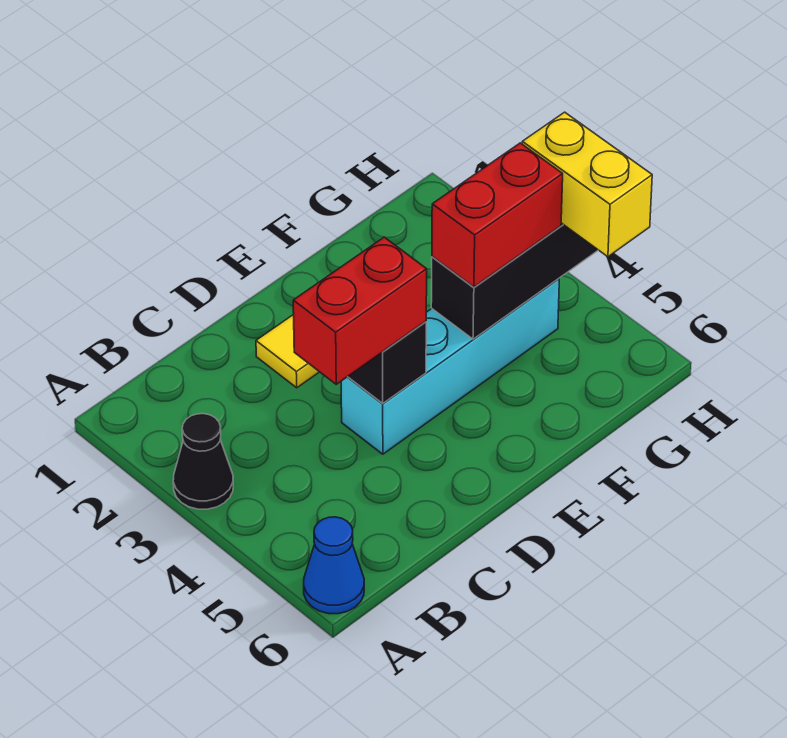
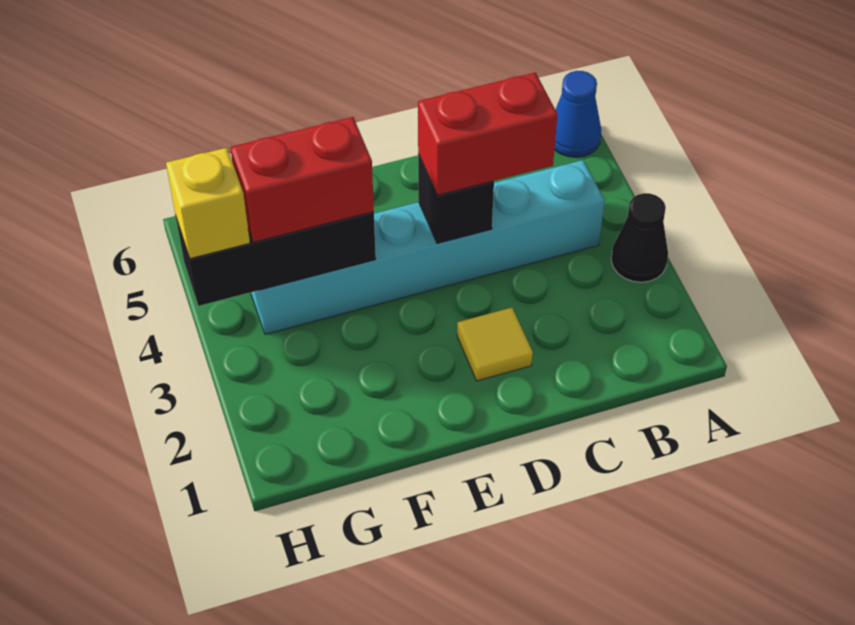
cyan 1x4 brick [341,279,559,454] -> cyan 1x6 brick [251,160,605,334]
yellow 1x2 brick [522,112,652,257] -> yellow 1x1 brick [166,148,250,259]

